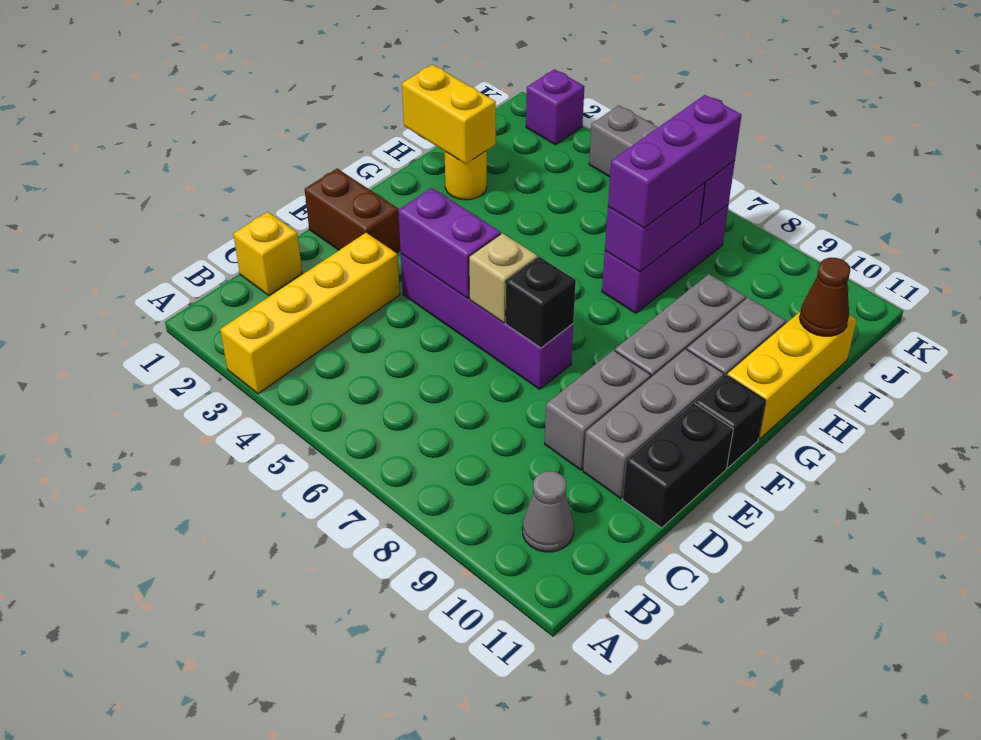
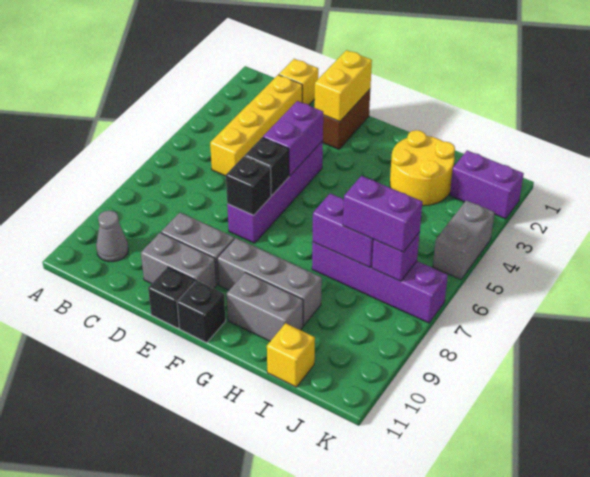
yellow 1x4 brick [220,233,400,394] -> yellow 1x4 brick turned to [210,75,302,176]
grey 1x3 brick [583,349,724,498] -> grey 1x2 brick [141,233,217,289]
black 1x2 brick [623,403,733,528] -> black 1x1 brick [148,267,195,328]
tan 1x1 brick [469,233,538,323] -> black 1x1 brick [245,137,289,195]
yellow 1x3 brick [727,312,857,439] -> yellow 1x1 brick [267,323,315,387]
yellow 1x2 brick [402,65,496,164] -> yellow 1x2 brick moved to [315,50,372,122]
yellow 1x1 round brick [444,151,487,200] -> yellow 2x2 round brick [390,130,455,206]
purple 1x3 brick [602,205,728,313] -> purple 1x4 brick [312,242,448,323]
purple 1x3 brick [608,95,742,228] -> purple 1x2 brick [343,176,422,252]
brown 1x1 cone [799,258,850,336] -> none
purple 1x1 brick [526,69,585,145] -> purple 1x2 brick [450,151,524,219]

